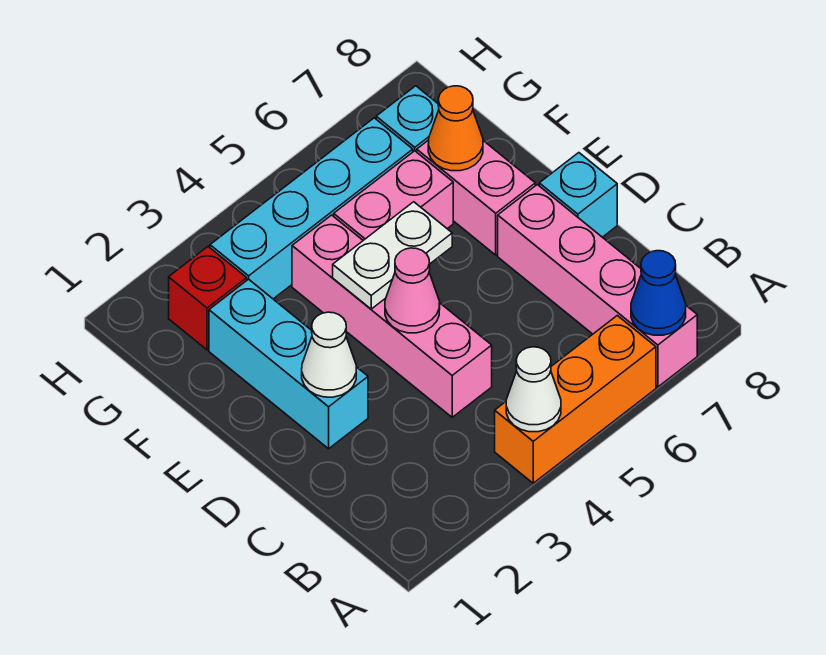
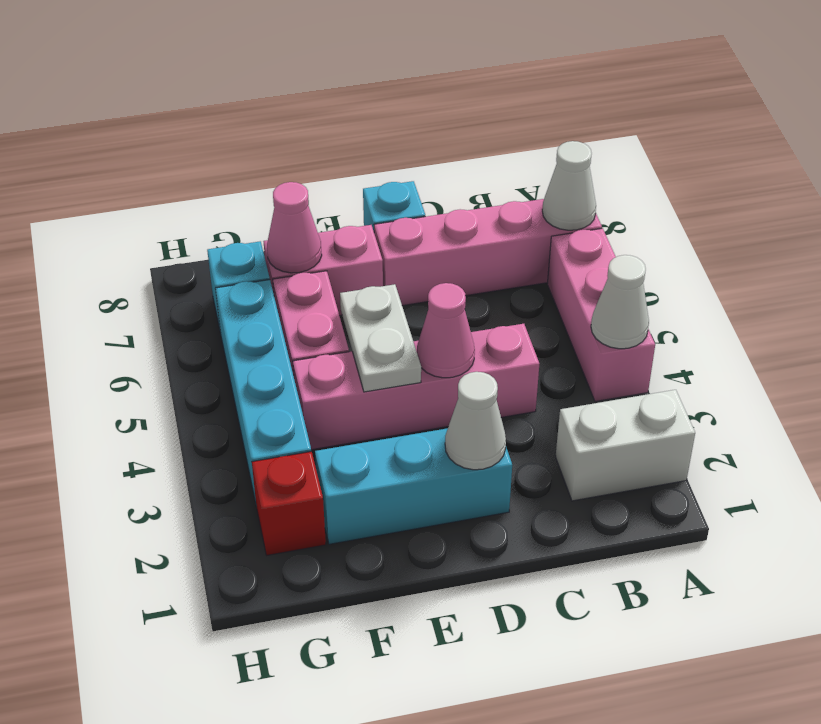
none -> white 1x2 brick [556,390,695,501]
orange 1x3 brick [495,316,656,483] -> pink 1x3 brick [547,228,655,402]
blue 1x1 cone [631,251,686,335] -> white 1x1 cone [542,141,596,230]
orange 1x1 cone [428,86,483,171] -> pink 1x1 cone [267,182,322,273]

